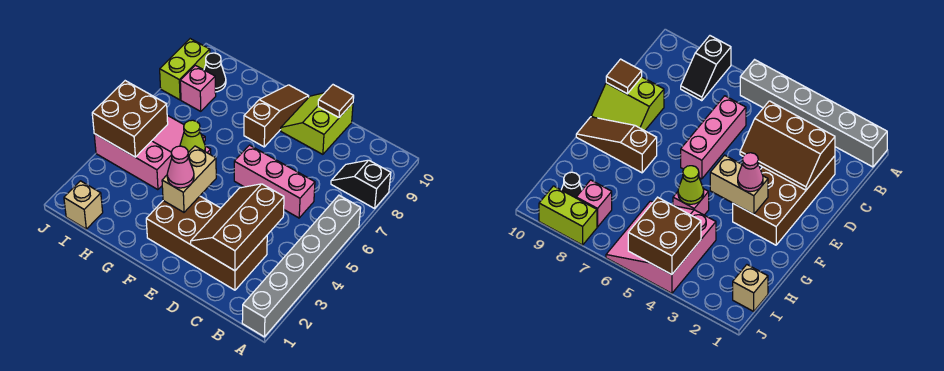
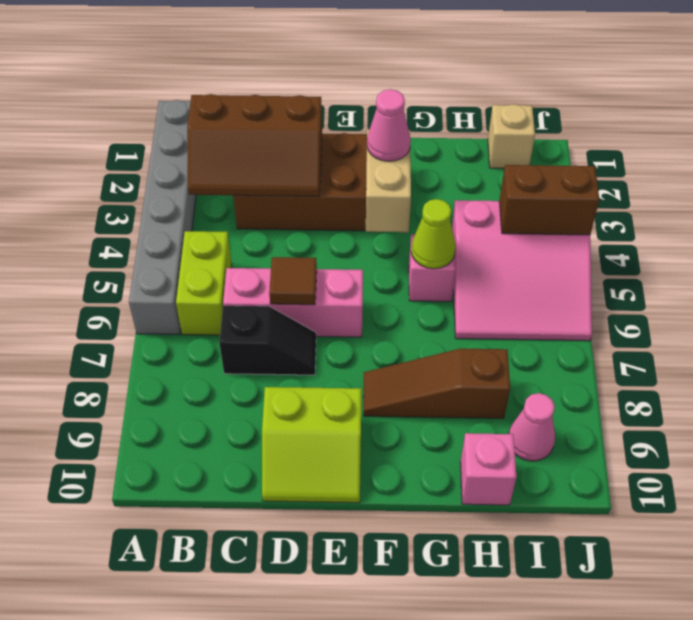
black 1x2 slope [331,160,391,208] -> black 1x2 slope moved to [219,306,316,375]
brown 2x3 slope [191,184,284,271] -> brown 2x3 slope turned to [187,94,322,196]
lime 2x2 slope [281,93,353,154] -> lime 2x2 slope turned to [262,387,362,503]
brown 1x1 tile [318,85,354,117] -> brown 1x1 tile moved to [269,257,317,305]
brown 1x3 slope [244,85,309,147] -> brown 1x3 slope turned to [363,349,510,418]
brown 2x2 brick [92,81,168,157] -> brown 1x2 brick [499,165,599,235]
pink 1x1 brick [180,65,216,111] -> pink 1x1 brick moved to [460,433,516,505]
black 1x1 cone [204,53,226,92] -> pink 1x1 cone [509,393,555,461]
lime 1x2 brick [160,39,210,100] -> lime 1x2 brick moved to [176,231,232,335]

